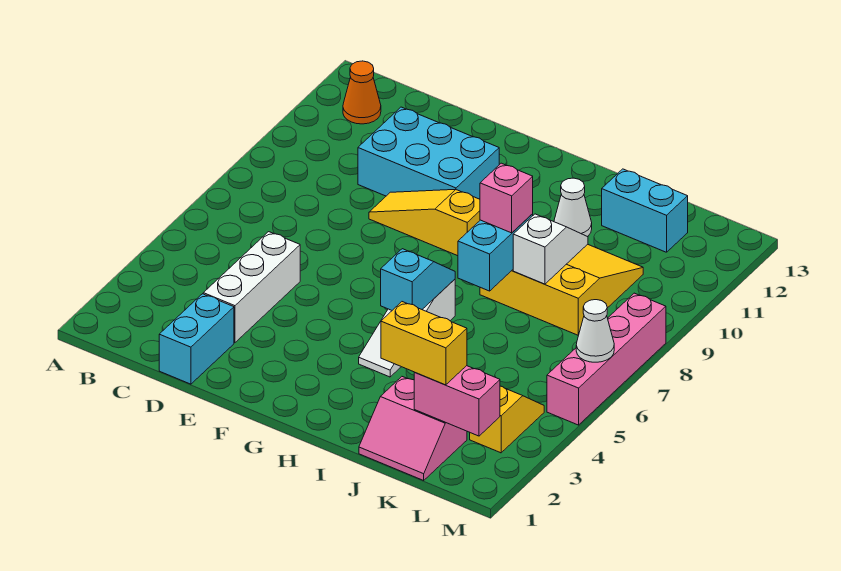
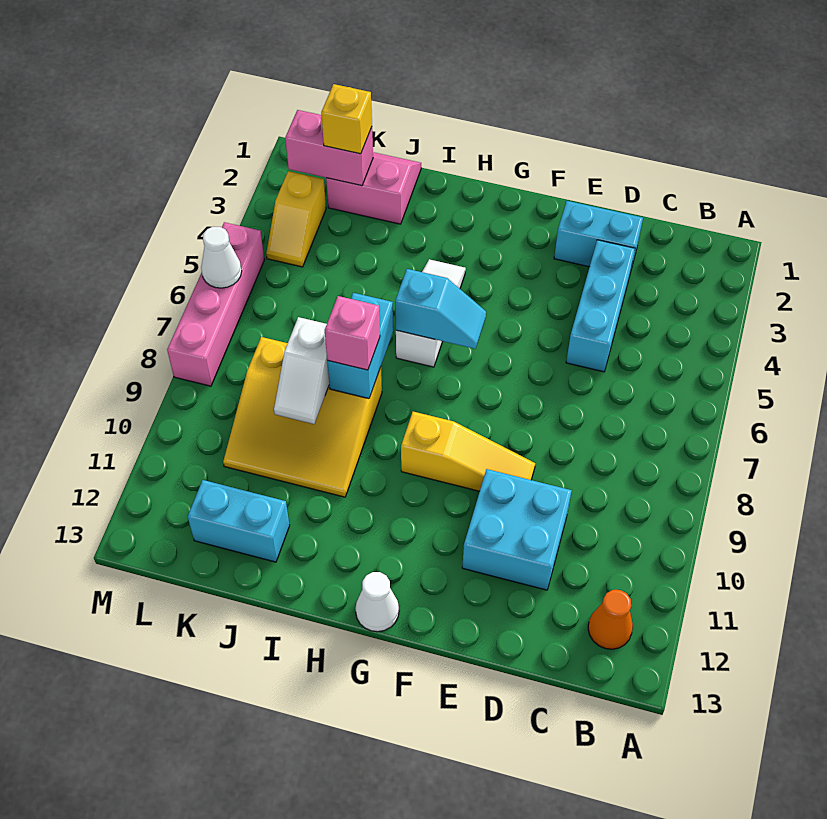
cyan 1x2 brick [159,294,234,384] -> cyan 1x2 brick turned to [554,201,643,269]
white 1x3 brick [203,232,300,343] -> cyan 1x3 brick [566,240,635,372]
cyan 2x3 brick [358,107,499,199] -> cyan 2x2 brick [462,469,572,590]
cyan 1x2 slope [381,249,455,310] -> cyan 1x2 slope turned to [395,269,486,349]
white 1x1 cone [554,178,592,237] -> white 1x1 cone moved to [355,572,399,632]
yellow 1x2 brick [381,302,467,385] -> yellow 1x1 brick [321,84,372,154]

